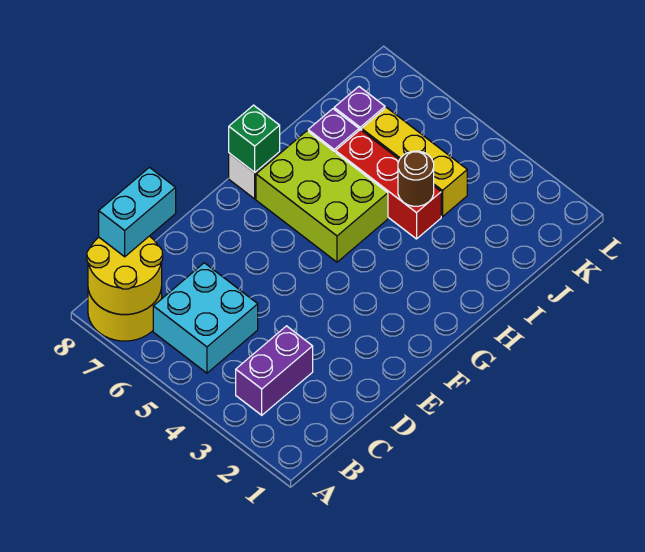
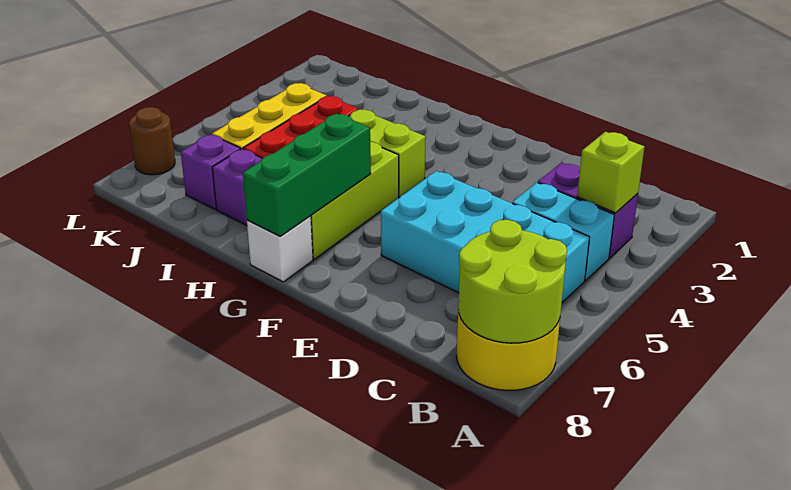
yellow 2x2 round brick [87,236,163,315] -> lime 2x2 round brick [458,220,567,343]
none -> lime 1x1 brick [577,132,644,213]
cyan 2x2 brick [153,263,258,373] -> cyan 2x4 brick [381,171,590,302]
cyan 1x2 brick [99,168,176,257] -> cyan 1x2 brick moved to [512,183,614,280]
none -> lime 1x2 brick [349,109,426,197]
green 1x1 brick [229,105,280,172] -> green 1x3 brick [243,114,371,236]
brown 1x1 round brick [398,151,434,206] -> brown 1x1 round brick moved to [129,107,175,175]

